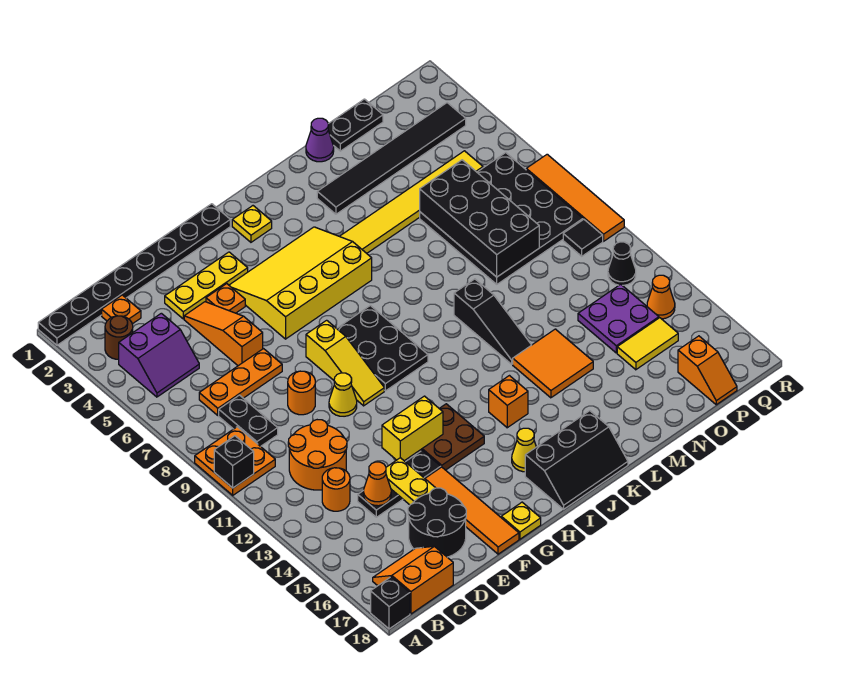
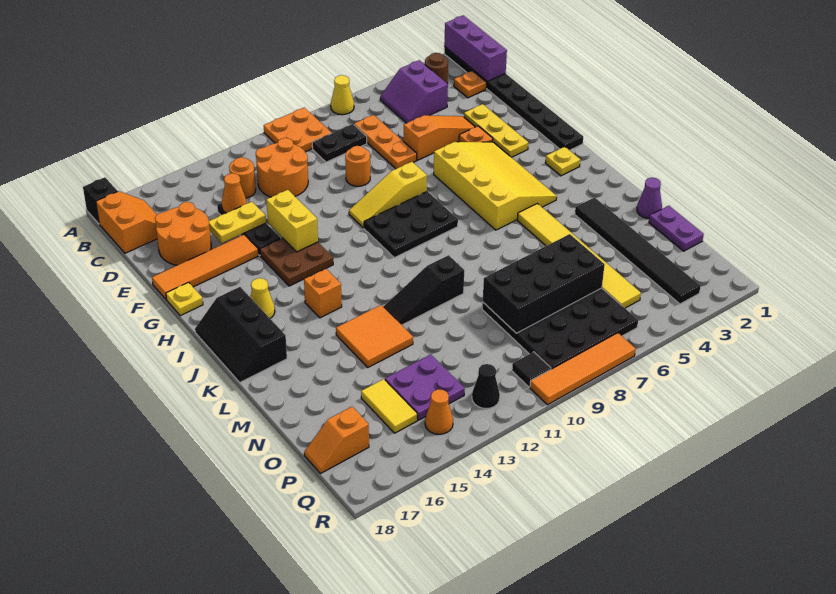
none -> purple 1x3 brick [444,15,507,81]
black 1x1 brick [214,436,254,488] -> none
black 2x2 round brick [408,488,466,557] -> orange 2x2 round brick [155,202,211,265]
yellow 1x1 cone [329,373,357,416] -> yellow 1x1 cone moved to [331,75,354,115]
black 1x2 plate [328,99,383,151] -> purple 1x2 plate [649,206,704,251]

